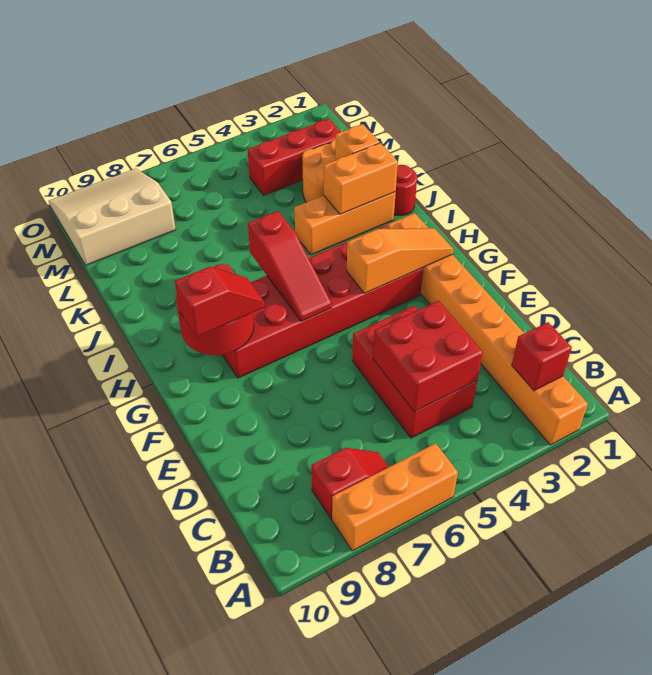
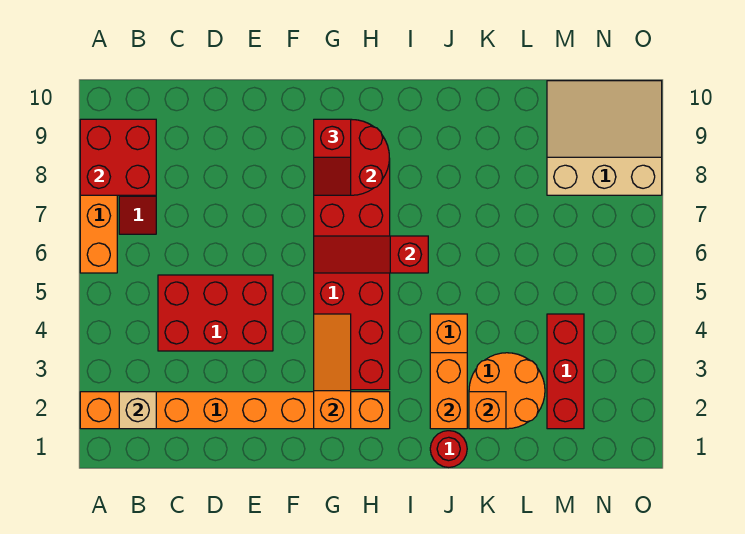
red 1x1 brick [512,322,572,391] -> tan 1x1 brick [119,392,156,429]
red 2x2 brick [373,301,483,412] -> red 2x2 brick moved to [80,119,156,195]
orange 1x3 slope [347,228,453,293] -> orange 1x3 slope turned to [314,314,351,429]
tan 3x3 slope [49,169,176,265] -> tan 3x3 slope turned to [547,81,662,195]

